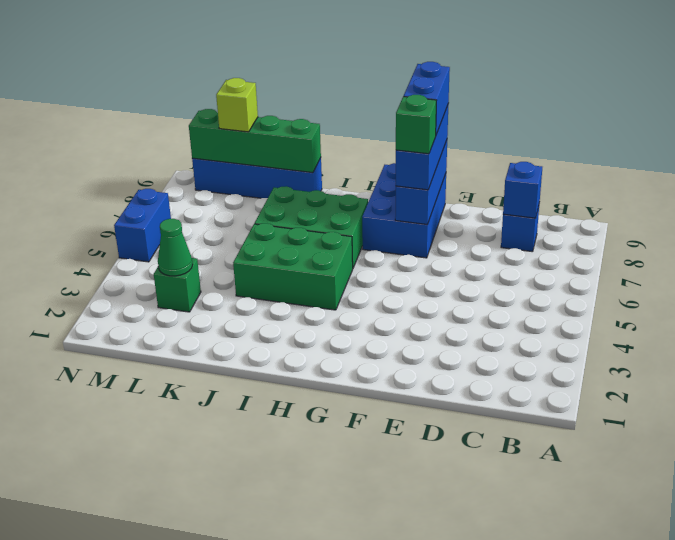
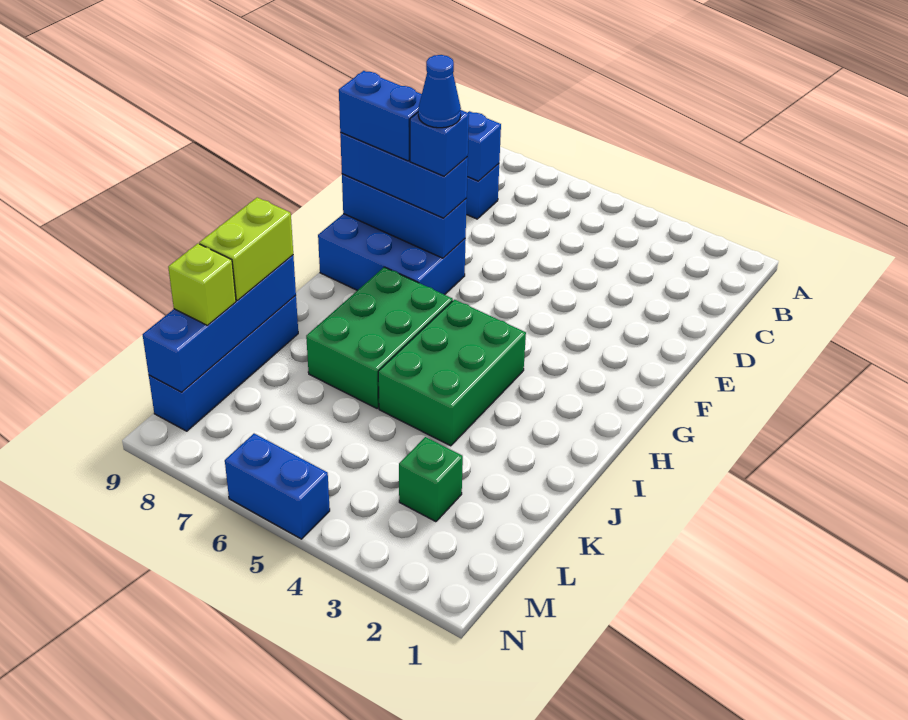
green 1x1 brick [396,95,436,154] -> blue 1x1 brick [410,110,469,176]
none -> blue 1x1 cone [418,55,461,128]
green 1x4 brick [189,109,321,173] -> blue 1x4 brick [143,255,296,392]
none -> lime 1x2 brick [199,197,293,300]
green 1x1 cone [158,219,193,276] -> none

